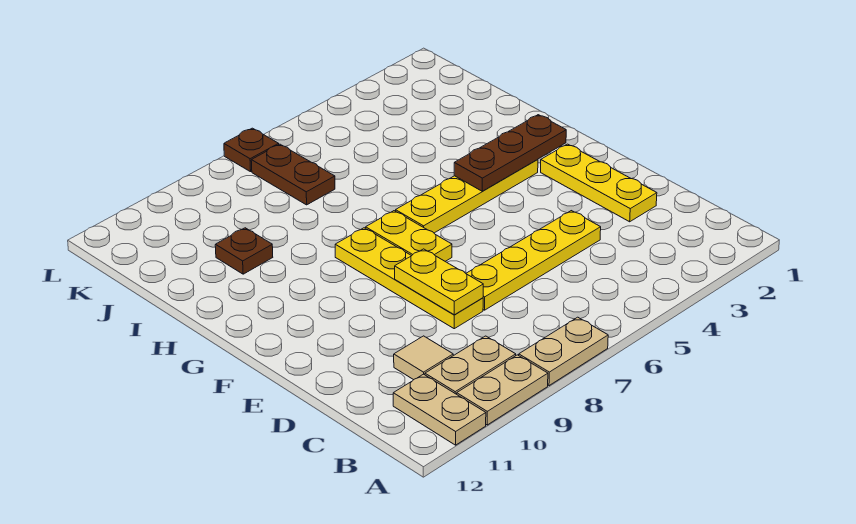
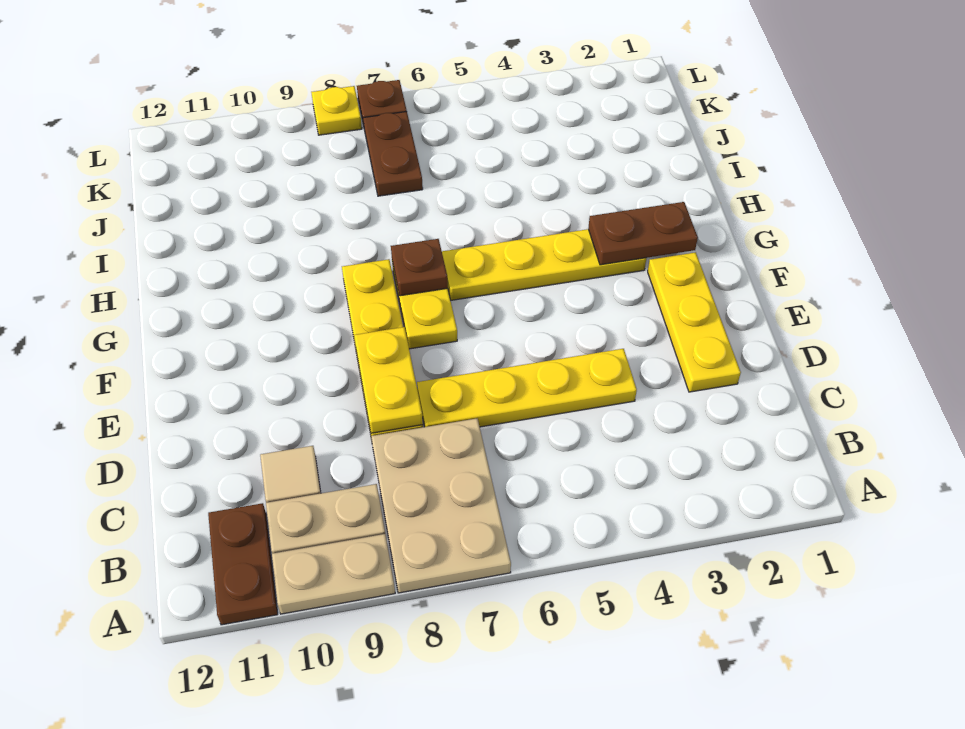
tan 1x2 plate [519,317,608,386] -> tan 2x3 plate [371,419,511,593]
tan 1x2 plate [393,374,486,445] -> brown 1x2 plate [208,503,278,625]
brown 1x3 plate [454,115,566,191] -> brown 1x2 plate [588,202,698,265]
brown 1x1 plate [215,228,273,274] -> brown 1x1 plate moved to [391,239,448,296]
none -> yellow 1x1 plate [311,86,362,135]

